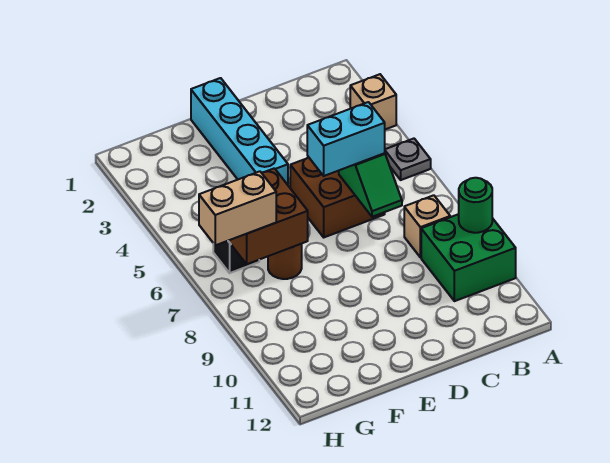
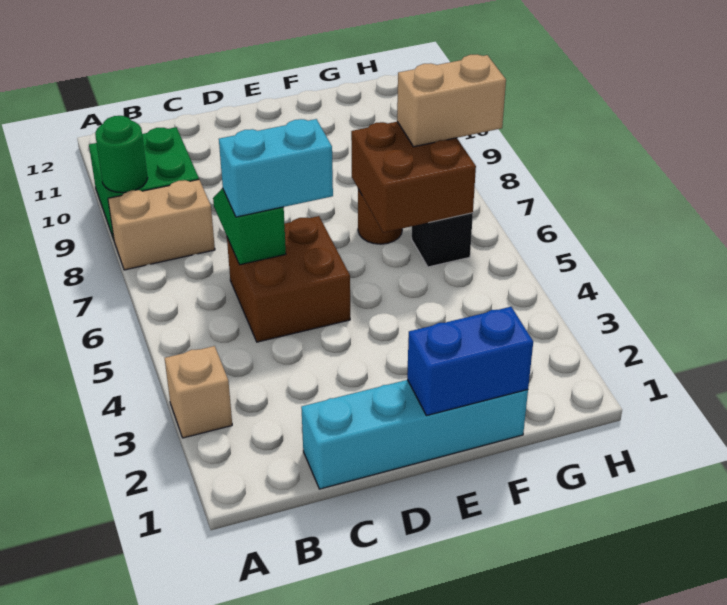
grey 1x1 plate [385,139,431,180] -> none
tan 1x1 brick [404,195,450,258] -> tan 1x2 brick [108,180,215,270]
cyan 1x4 brick [191,78,288,185] -> cyan 1x4 brick turned to [301,380,528,489]
none -> blue 1x2 brick [407,307,533,416]

